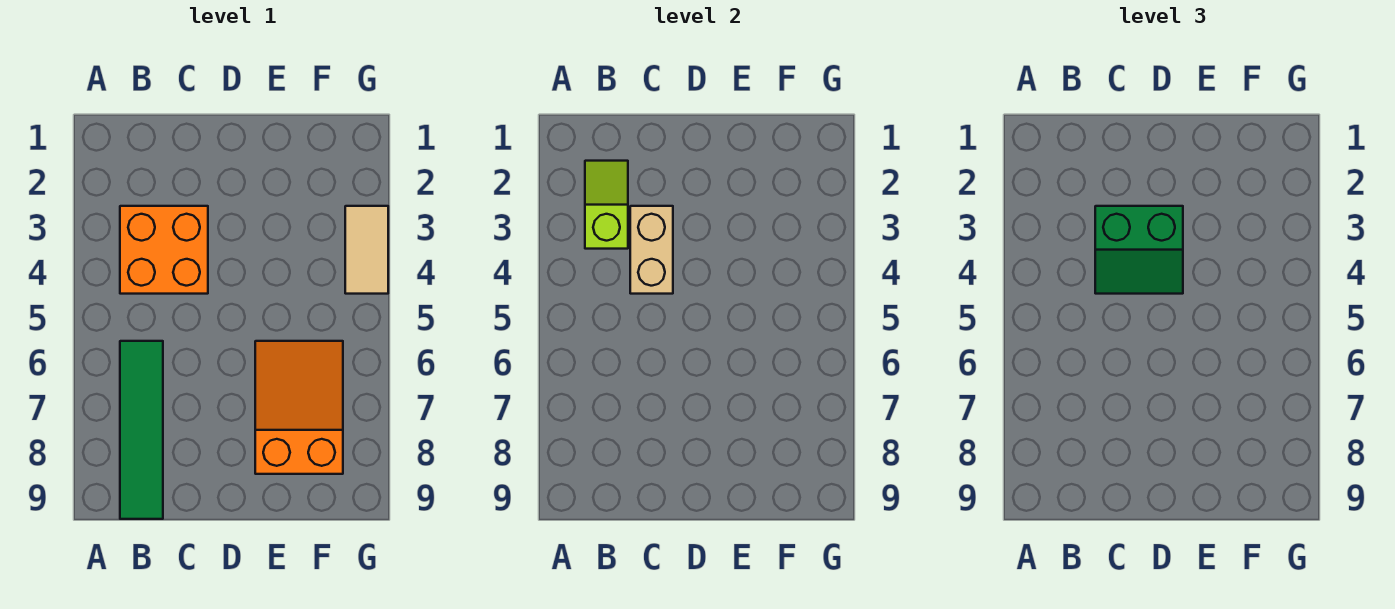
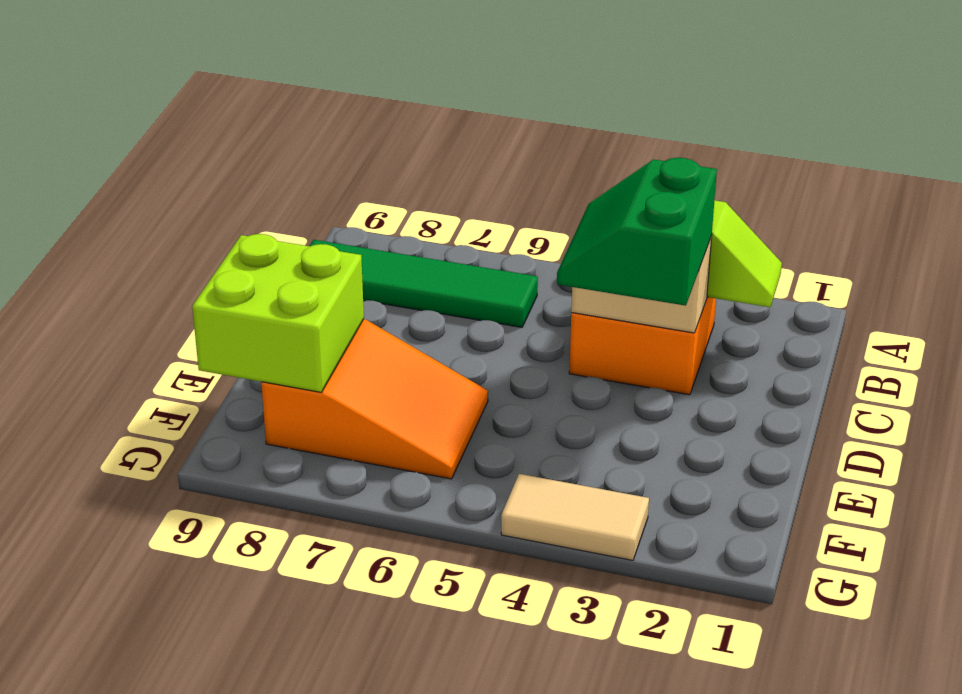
none -> lime 2x2 brick [192,234,364,392]

